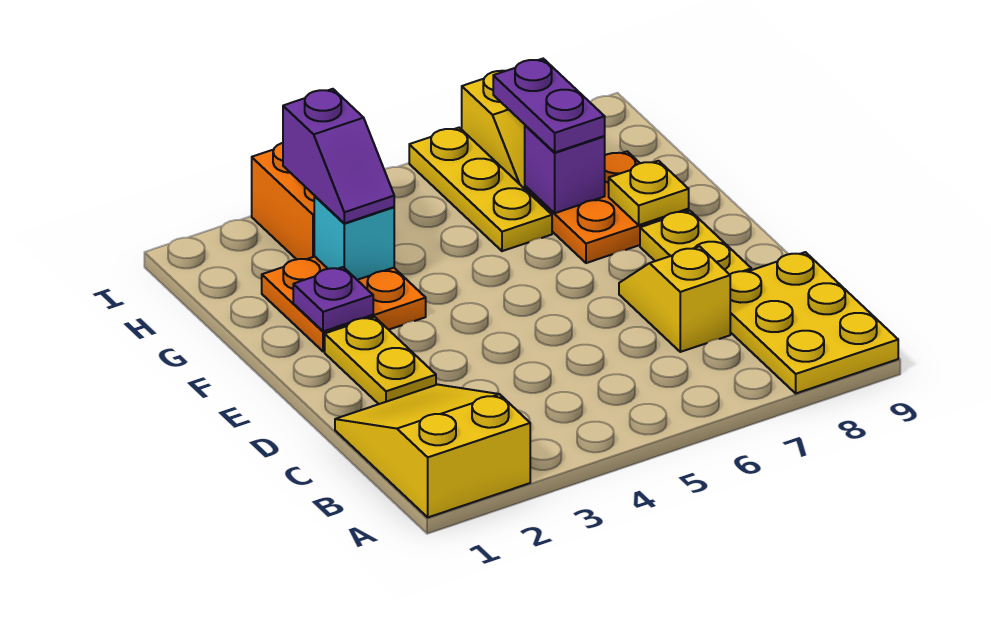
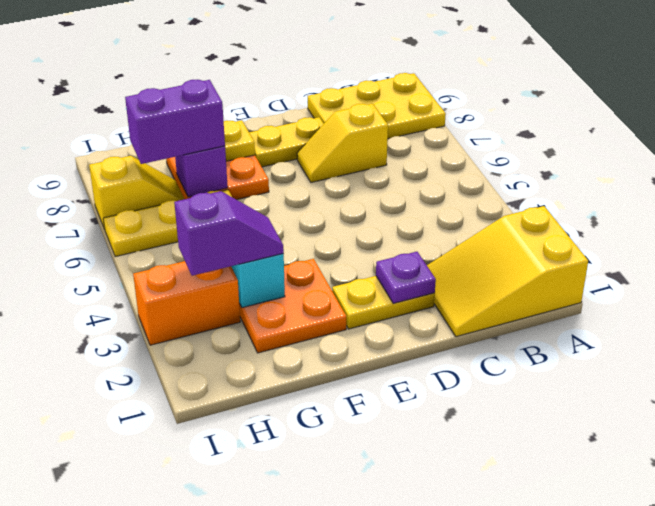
purple 1x1 plate [293,267,373,331] -> purple 1x1 plate moved to [376,252,436,303]
purple 1x2 plate [493,59,605,152] -> purple 1x2 brick [125,80,225,164]

